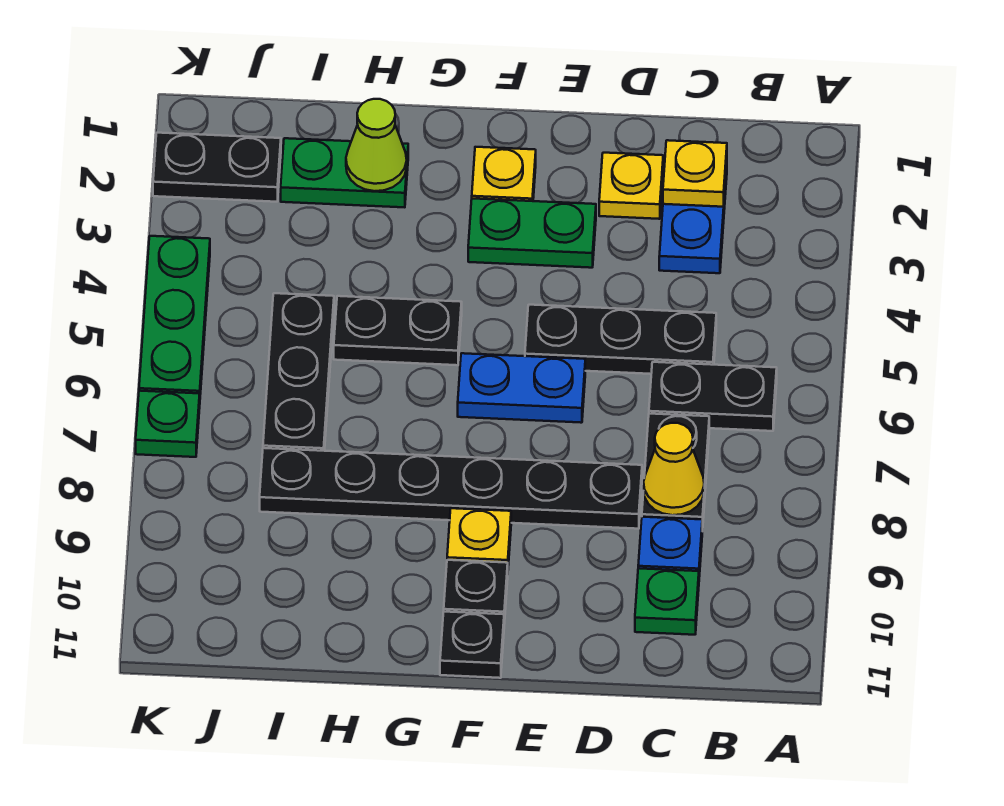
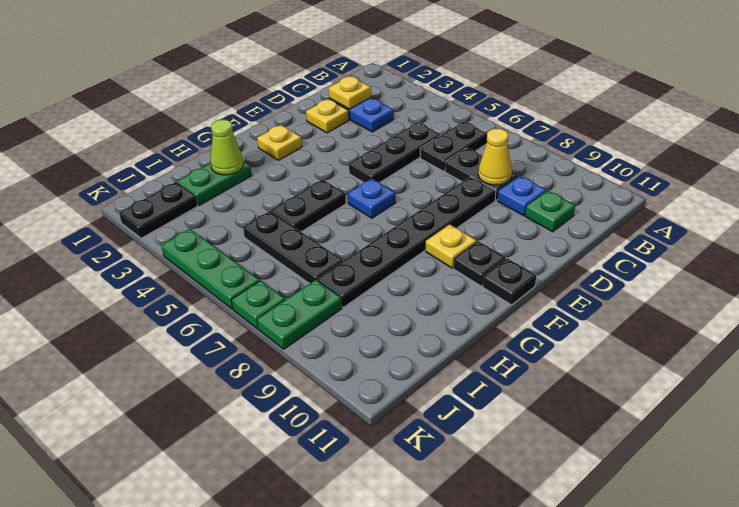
green 1x2 plate [468,198,596,268] -> green 1x2 plate moved to [257,280,342,349]
blue 1x2 plate [458,353,585,423] -> blue 1x1 plate [348,178,396,218]

